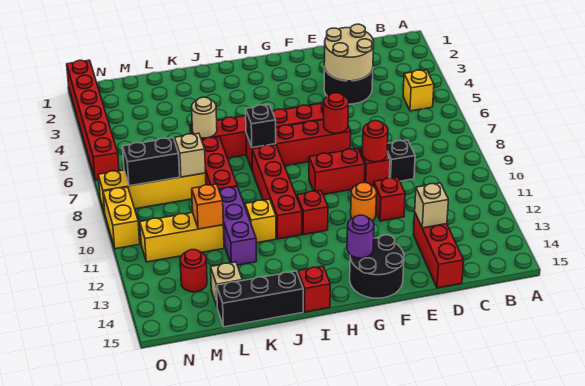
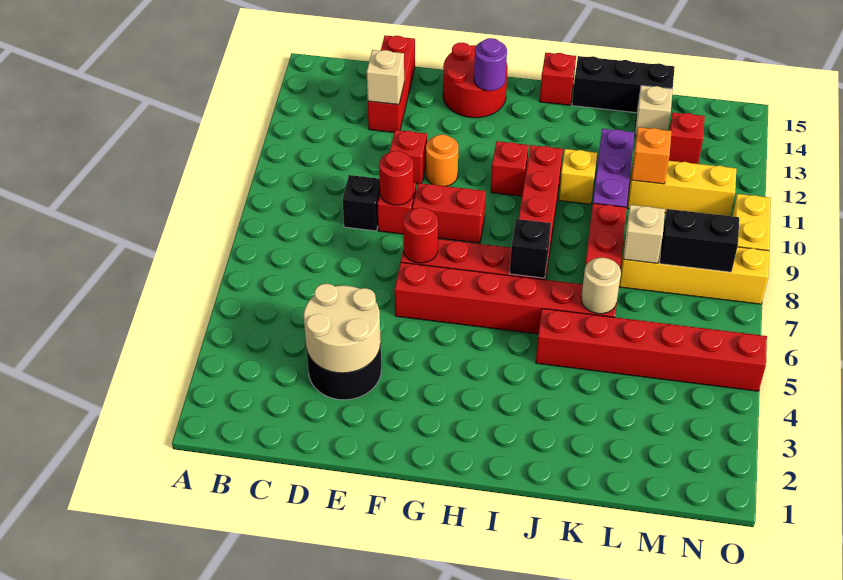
yellow 1x1 brick [403,70,434,111] -> none
black 2x2 round brick [350,235,404,298] -> red 2x2 round brick [443,43,508,118]
red 1x1 round brick [180,250,207,292] -> red 1x1 brick [669,112,705,164]
red 1x6 brick [67,60,119,180] -> red 1x6 brick turned to [536,309,767,391]

